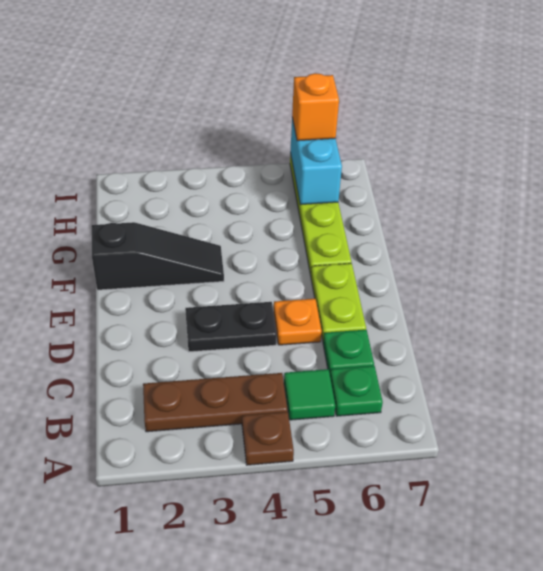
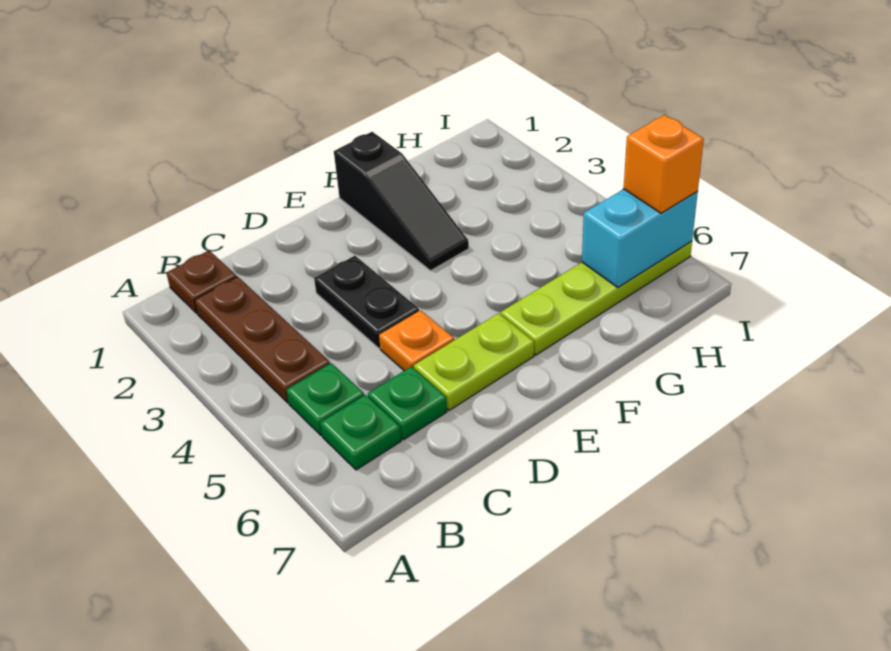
brown 1x1 plate [242,412,294,465] -> brown 1x1 plate moved to [166,250,236,313]
green 1x1 tile [284,369,335,420] -> green 1x1 plate [287,363,364,435]

